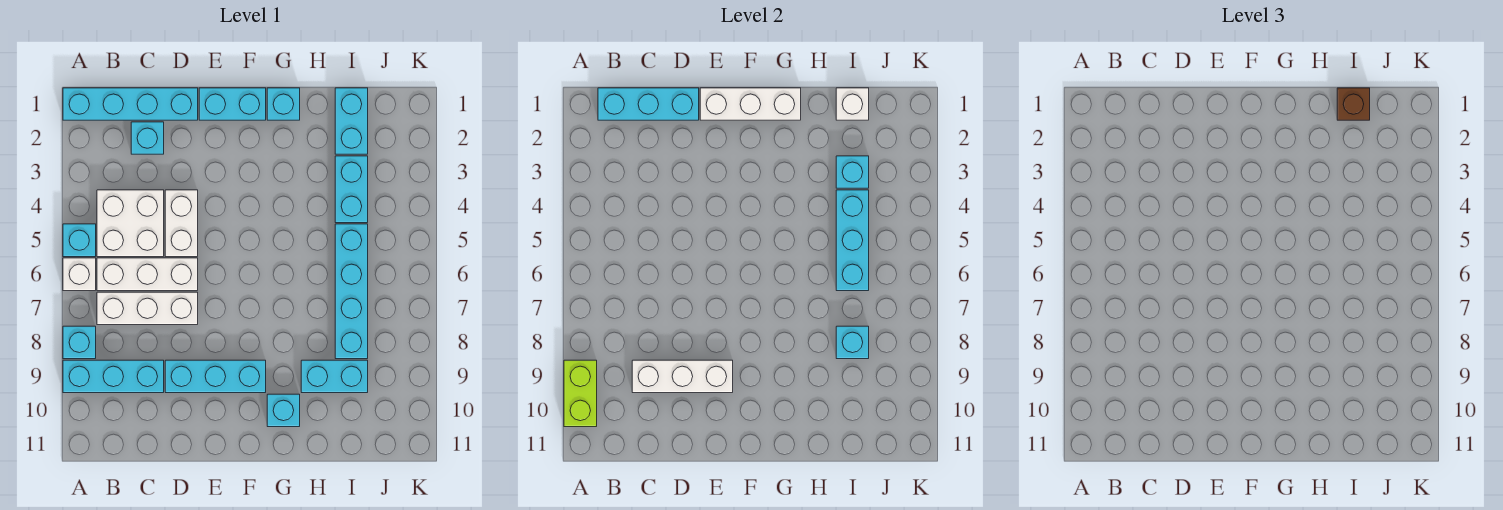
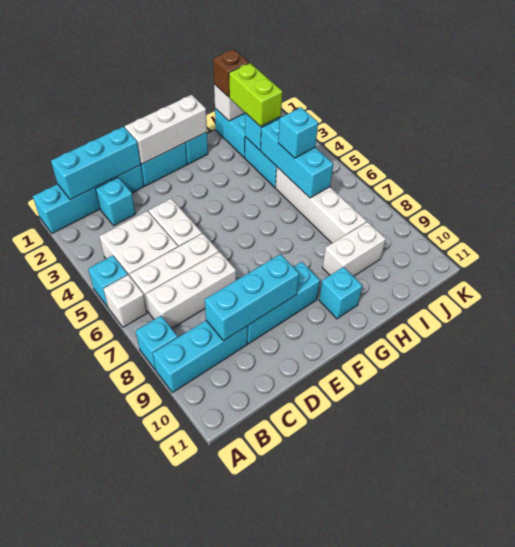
lime 1x2 brick [564,360,597,427] -> lime 1x2 brick moved to [229,63,282,127]
white 1x3 brick [632,360,733,393] -> cyan 1x3 brick [205,254,299,341]
cyan 1x2 brick [301,360,368,393] -> white 1x2 brick [322,222,386,276]
cyan 1x4 brick [335,224,368,359] -> white 1x4 brick [275,167,366,243]
cyan 1x1 brick [836,326,869,359] -> cyan 1x1 brick moved to [278,107,318,158]

